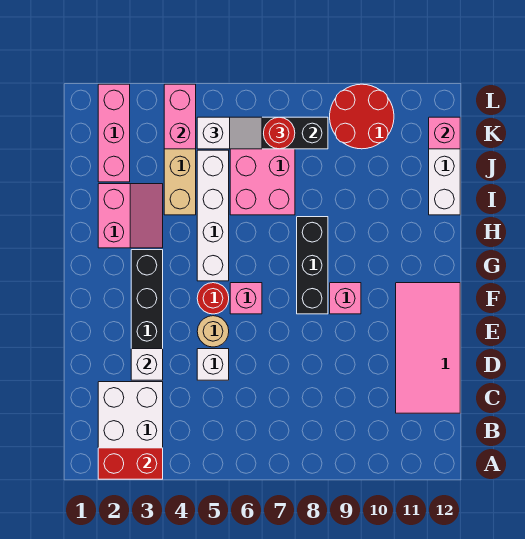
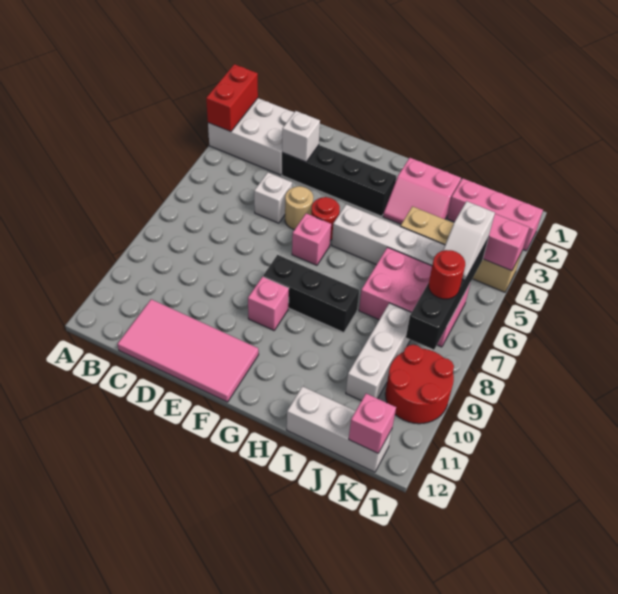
none -> white 1x3 brick [346,303,412,401]

